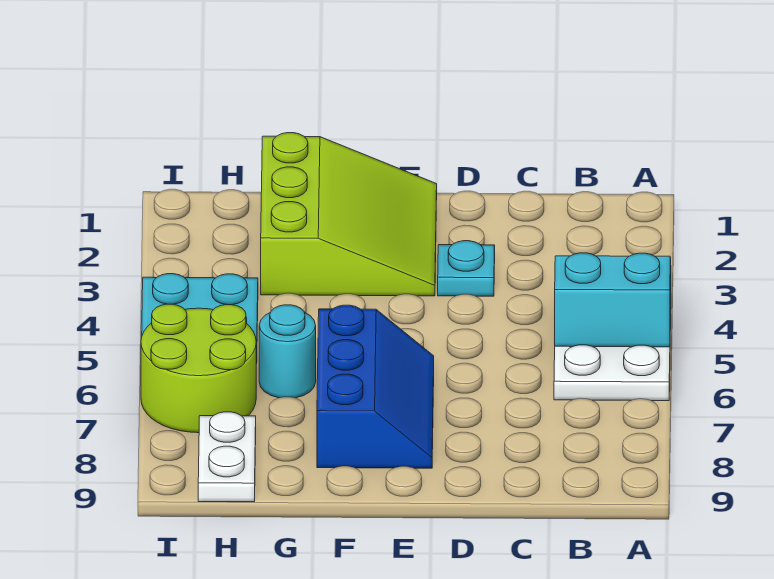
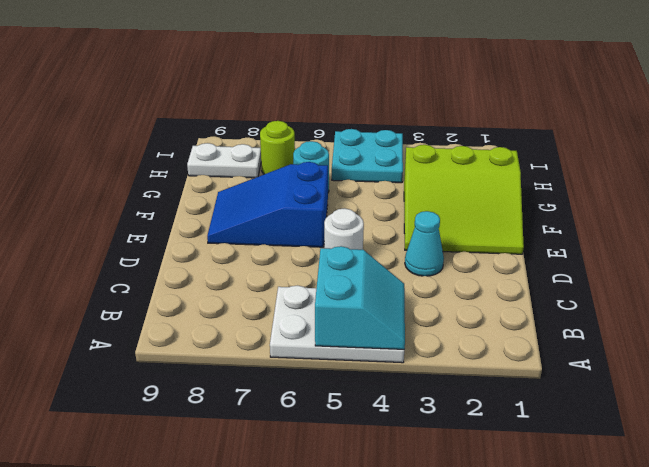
cyan 1x1 plate [438,241,495,296] -> cyan 1x1 cone [405,211,444,276]
none -> white 1x1 round brick [324,208,364,250]
blue 2x3 slope [317,305,434,468] -> blue 2x3 slope turned to [207,162,328,247]
lime 2x2 round brick [141,304,256,433] -> lime 1x1 round brick [260,121,295,174]

